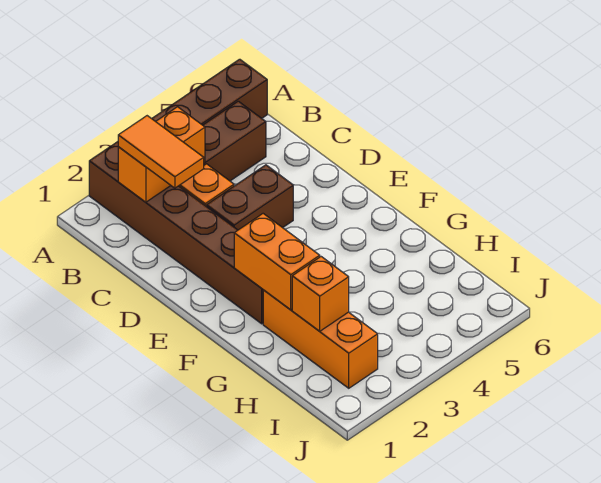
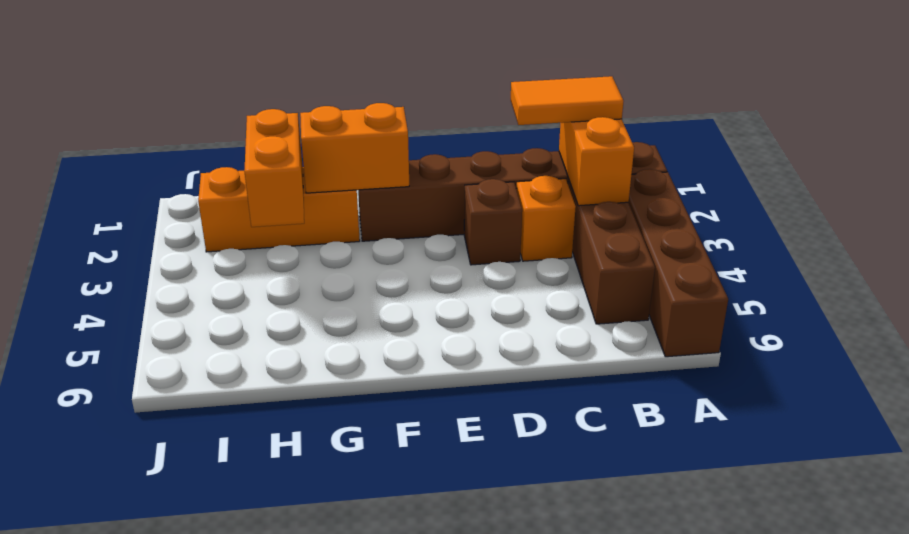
brown 1x2 brick [207,165,293,230] -> brown 1x1 brick [464,179,522,265]
orange 1x1 brick [292,257,349,331] -> orange 1x2 brick [244,109,304,227]

